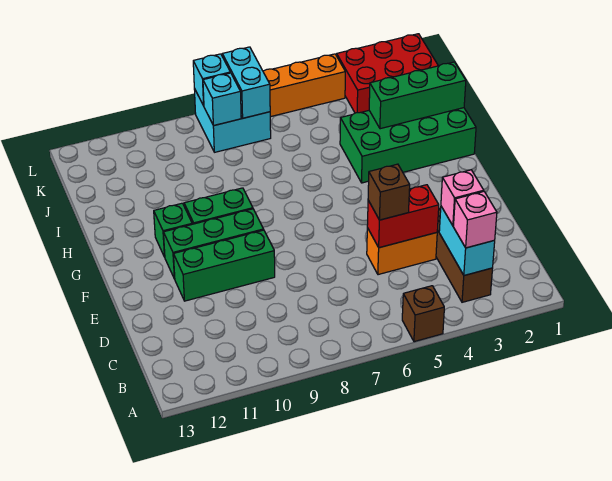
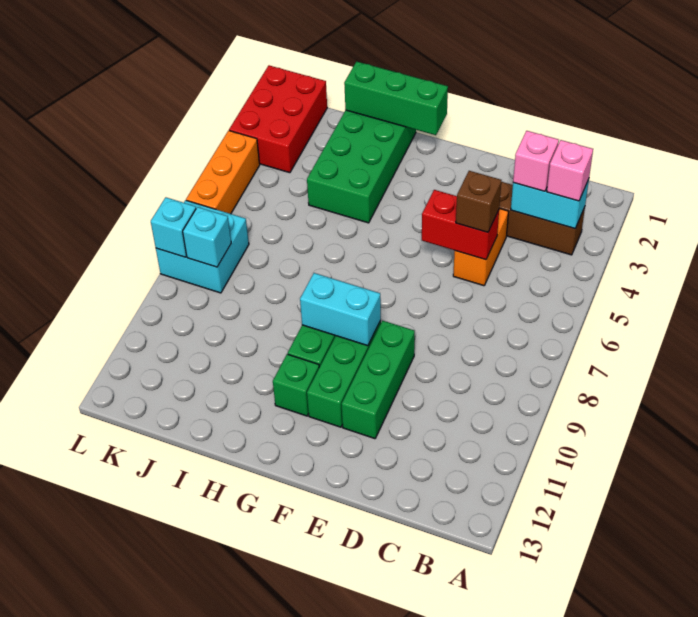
brown 1x1 brick [402,286,444,342] -> none
red 1x2 brick [367,185,439,248] -> red 1x2 brick turned to [422,190,499,260]
green 1x3 brick [369,62,466,129] -> green 1x3 brick turned to [344,61,448,135]
cyan 1x2 brick [222,47,270,118] -> cyan 1x2 brick moved to [300,273,381,346]

